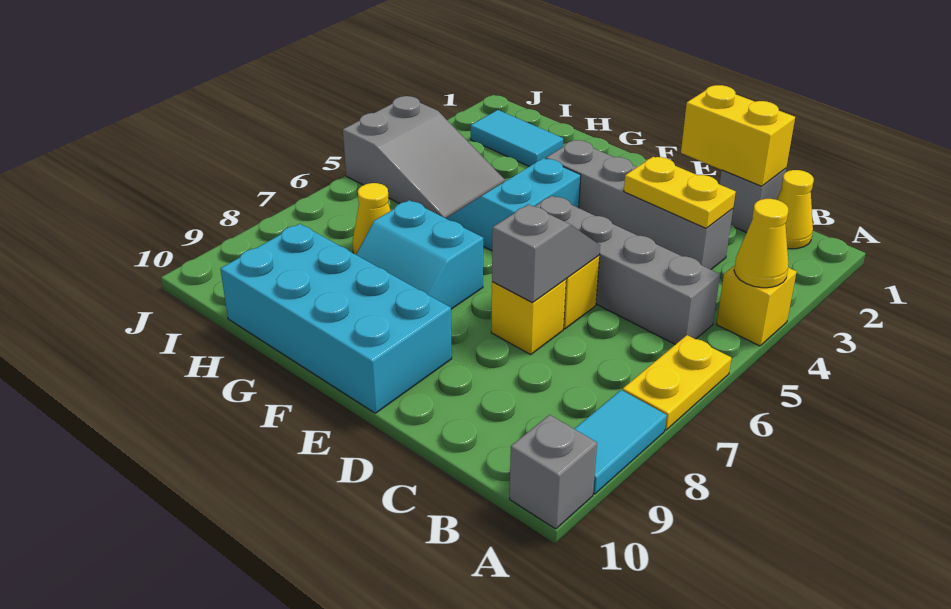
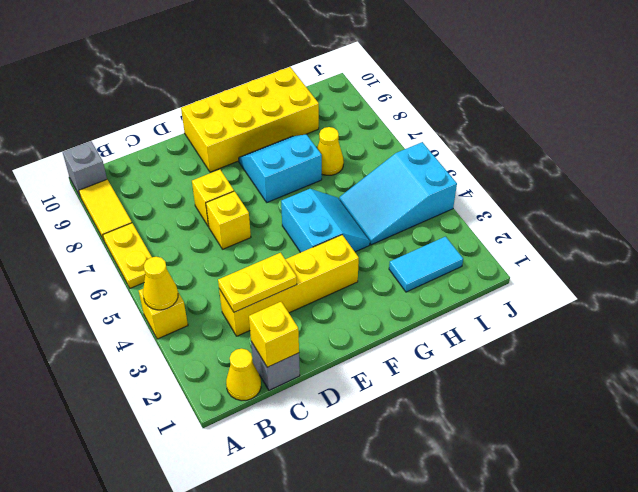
cyan 1x2 tile [575,390,667,494] -> yellow 1x2 tile [79,180,132,240]
grey 1x4 brick [535,196,720,344] -> none
yellow 1x2 brick [681,85,795,186] -> yellow 1x1 brick [249,302,299,367]
grey 1x4 brick [546,140,733,269] -> yellow 1x4 brick [219,235,359,336]
grey 1x2 slope [492,204,600,303] -> none
cyan 2x4 brick [220,224,452,413] -> yellow 2x4 brick [181,67,319,172]
grey 2x3 slope [343,96,505,218] -> cyan 2x3 slope [339,142,457,245]

